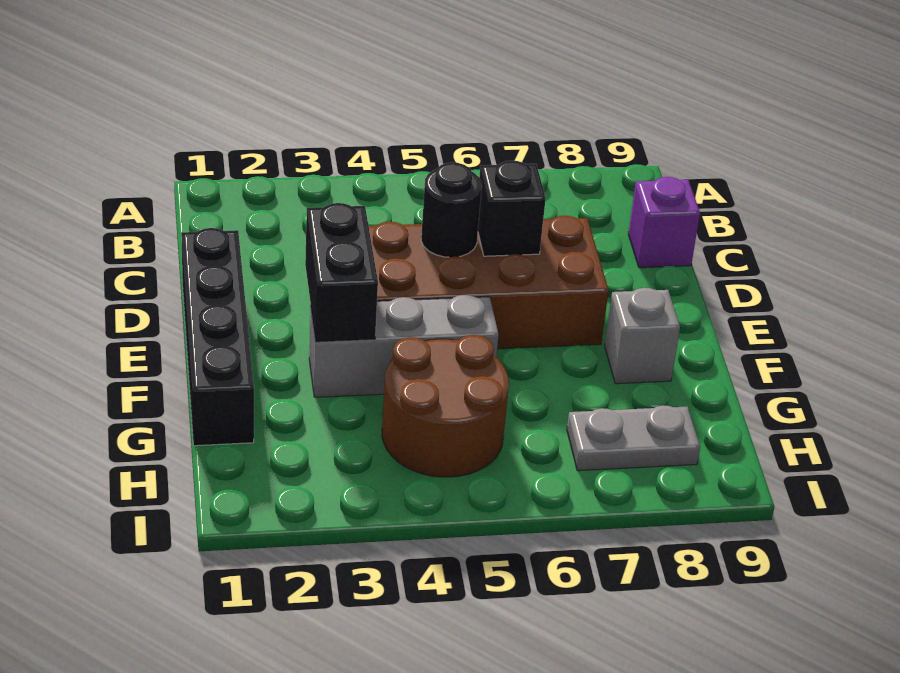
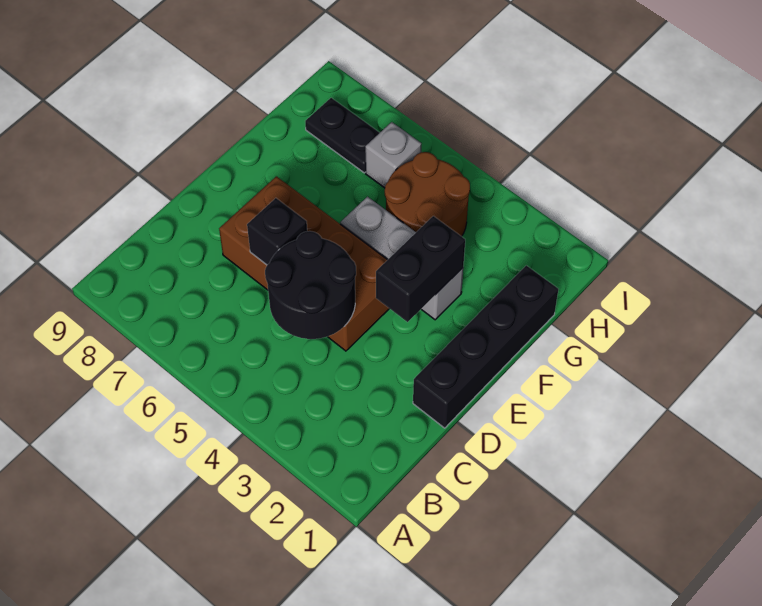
purple 1x1 brick [628,177,700,268] -> none
black 1x1 round brick [421,162,482,257] -> black 2x2 round brick [265,231,356,339]
grey 1x1 brick [605,288,680,384] -> grey 1x1 brick moved to [365,122,421,188]
grey 1x2 plate [567,405,700,471] -> black 1x2 plate [305,98,380,173]

